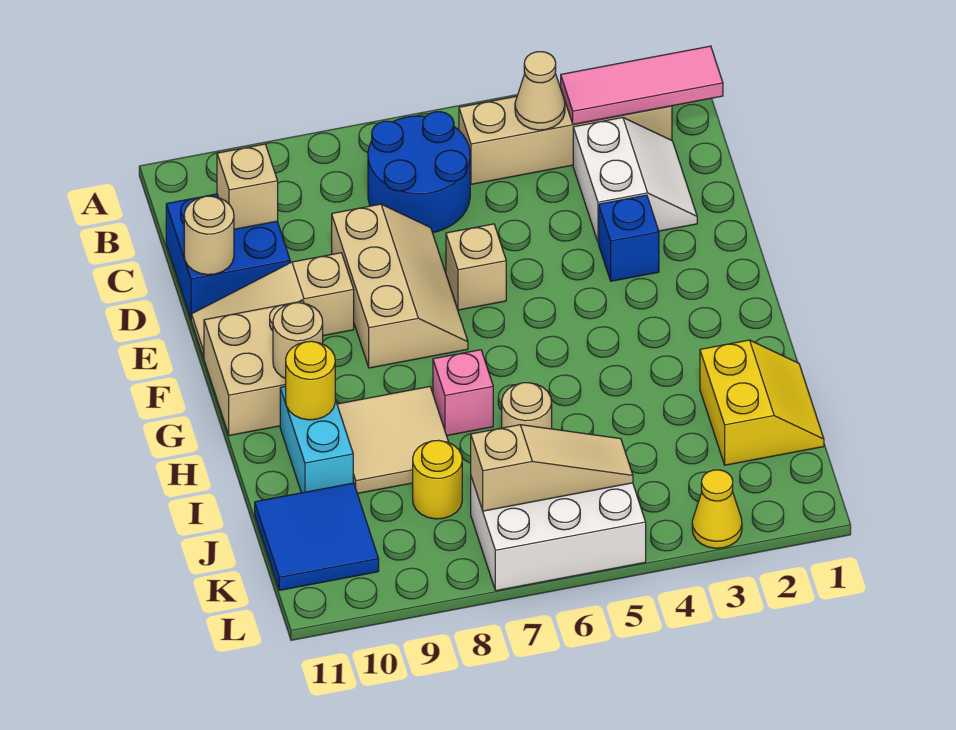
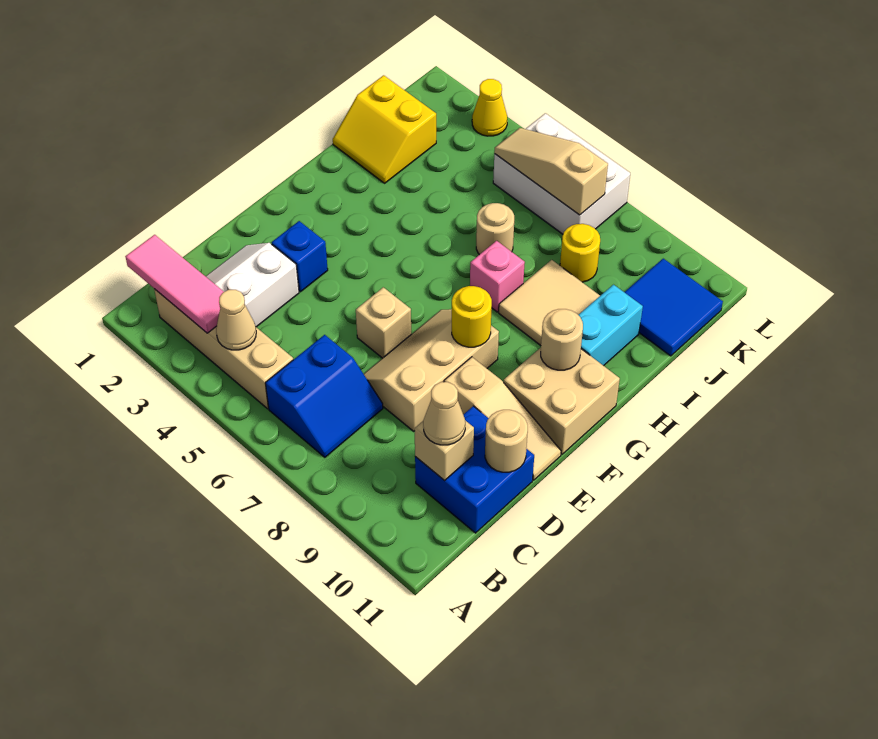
blue 2x2 round brick [368,112,470,233] -> blue 2x2 slope [265,335,383,457]
none -> tan 1x1 cone [423,382,465,445]
yellow 1x1 round brick [286,341,335,420] -> yellow 1x1 round brick moved to [452,286,492,347]
yellow 2x2 slope [700,340,824,465] -> yellow 2x2 slope turned to [333,75,436,183]

